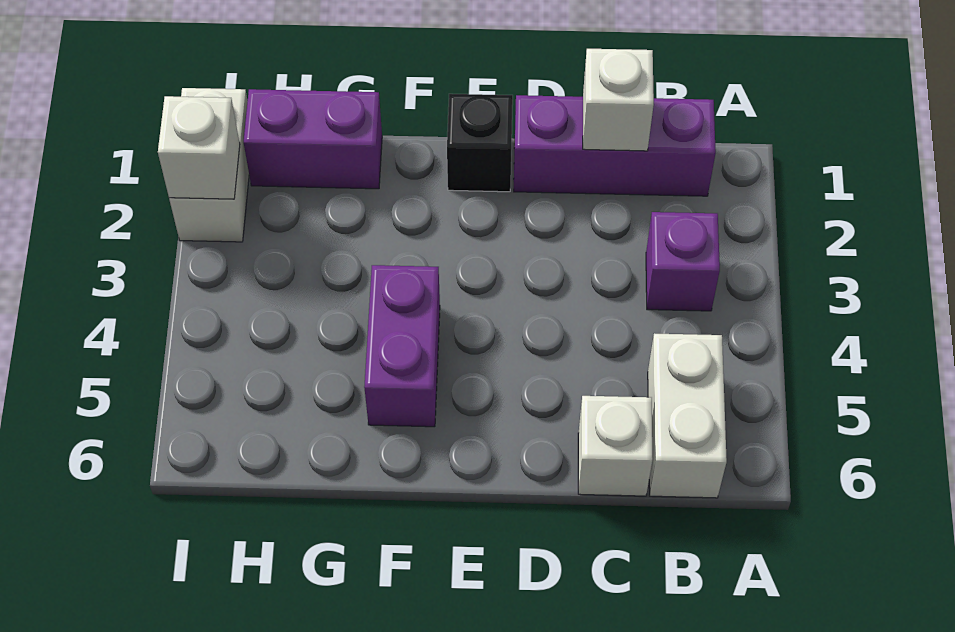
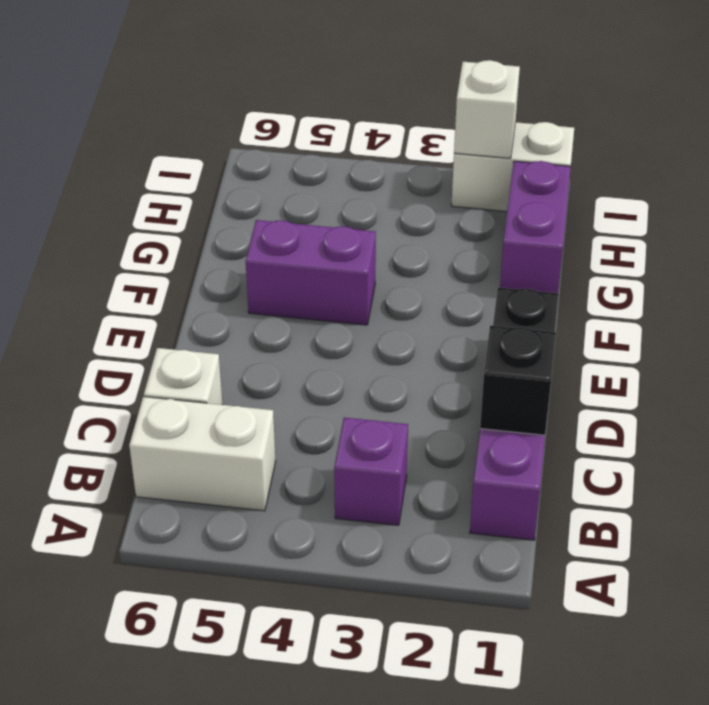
white 1x1 brick [583,49,654,151] -> black 1x1 brick [480,325,556,435]

